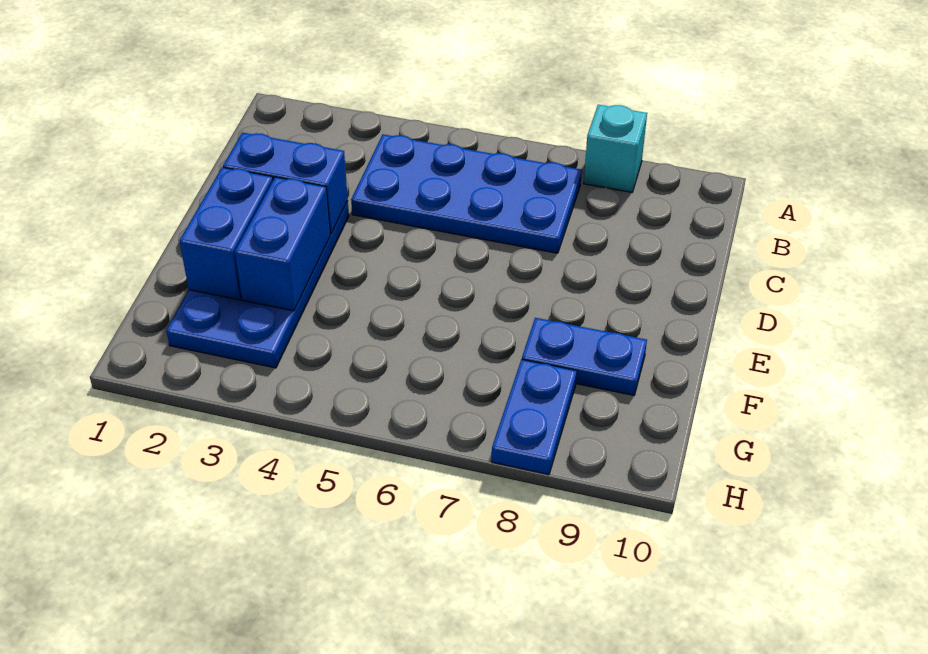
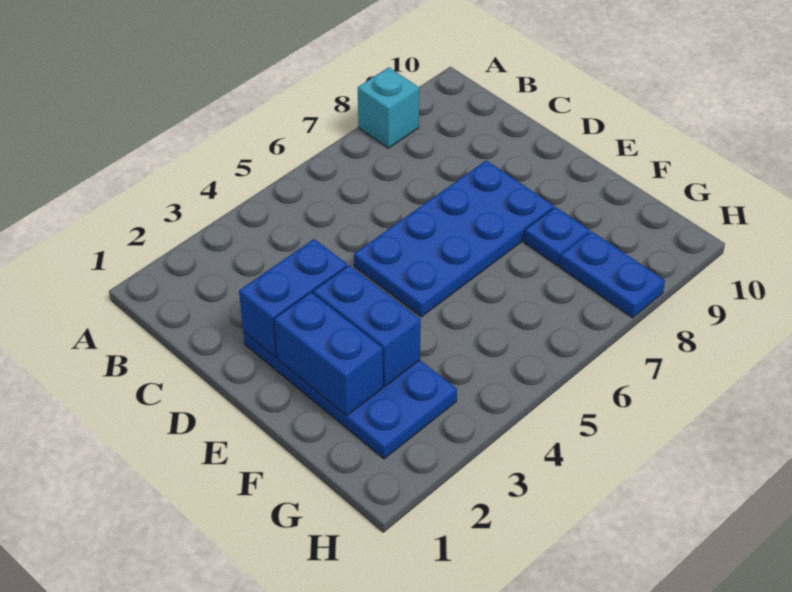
blue 2x4 plate [351,134,582,253] -> blue 2x4 plate moved to [354,160,554,317]
blue 1x2 plate [522,318,647,395] -> blue 1x1 plate [524,207,590,266]

